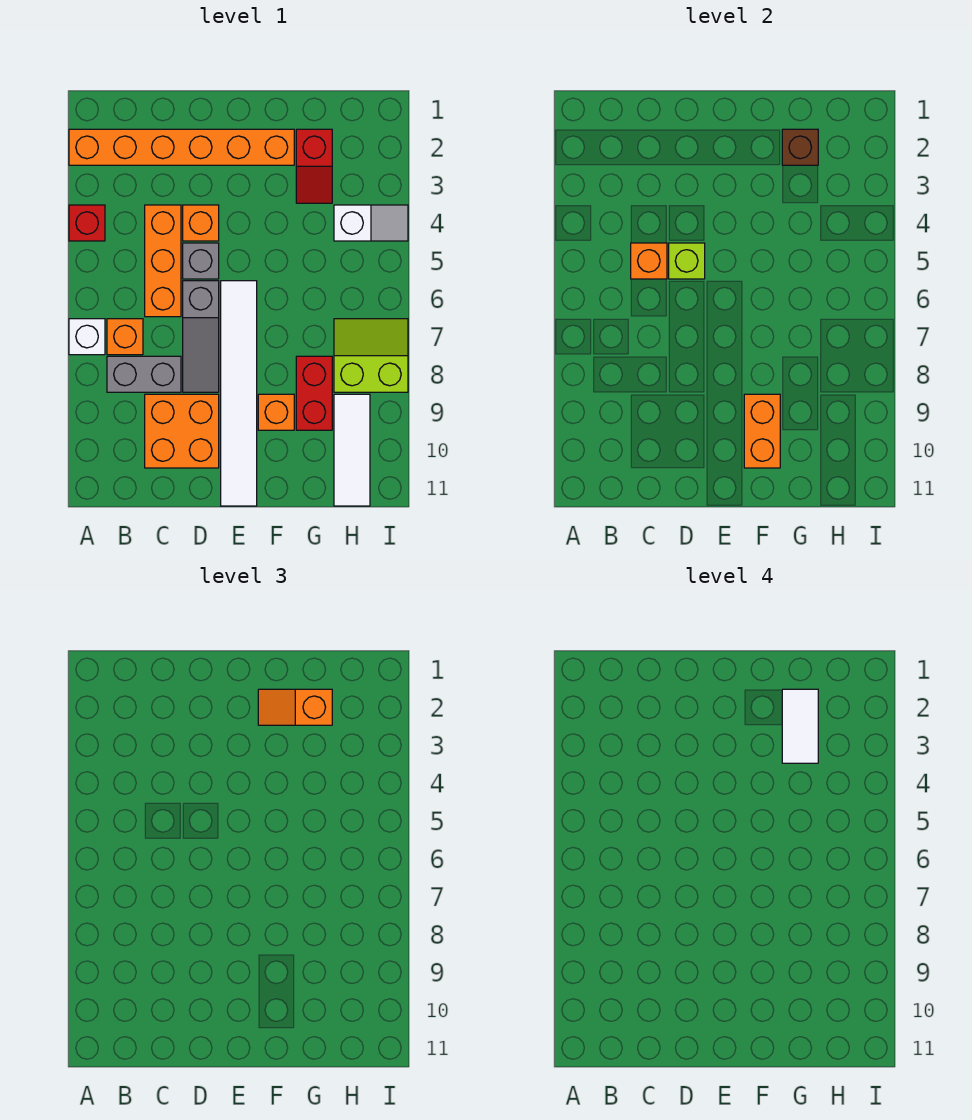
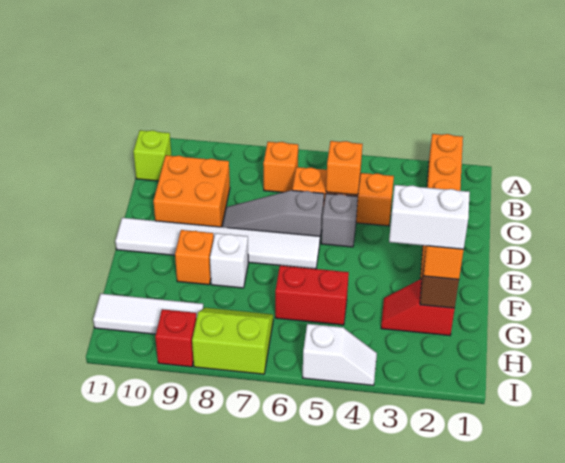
red 1x1 brick [69,205,105,241] -> red 1x1 brick moved to [155,309,197,367]
white 1x1 brick [69,319,105,355] -> white 1x1 brick moved to [210,233,248,288]
grey 1x2 brick [107,356,181,392] -> none
orange 1x1 brick [183,205,219,241] -> none
lime 1x1 brick [669,243,705,279] -> lime 1x1 brick moved to [133,130,171,181]
orange 1x2 brick [744,394,780,468] -> none
white 1x2 tile [782,689,818,763] -> white 1x2 brick [389,185,470,249]
red 1x2 brick [296,356,332,430] -> red 1x2 brick moved to [275,266,349,325]
white 1x2 slope [334,205,408,241] -> white 1x2 slope turned to [302,324,377,385]
lime 2x2 slope [334,319,408,392] -> lime 2x2 slope turned to [192,308,273,374]

